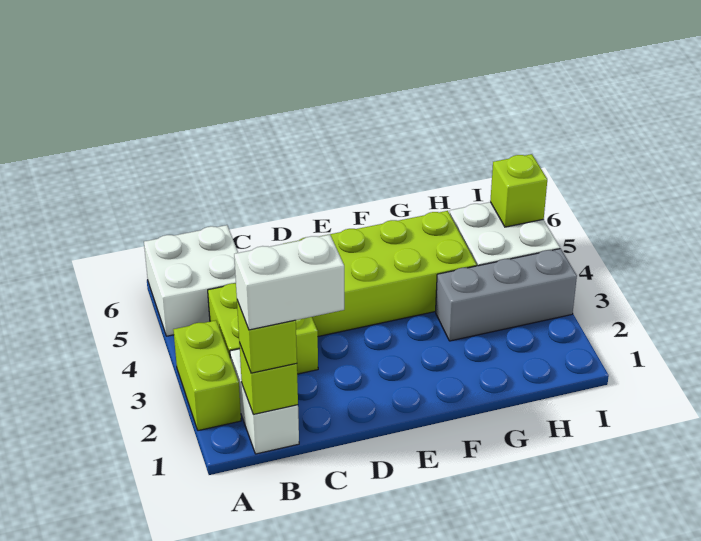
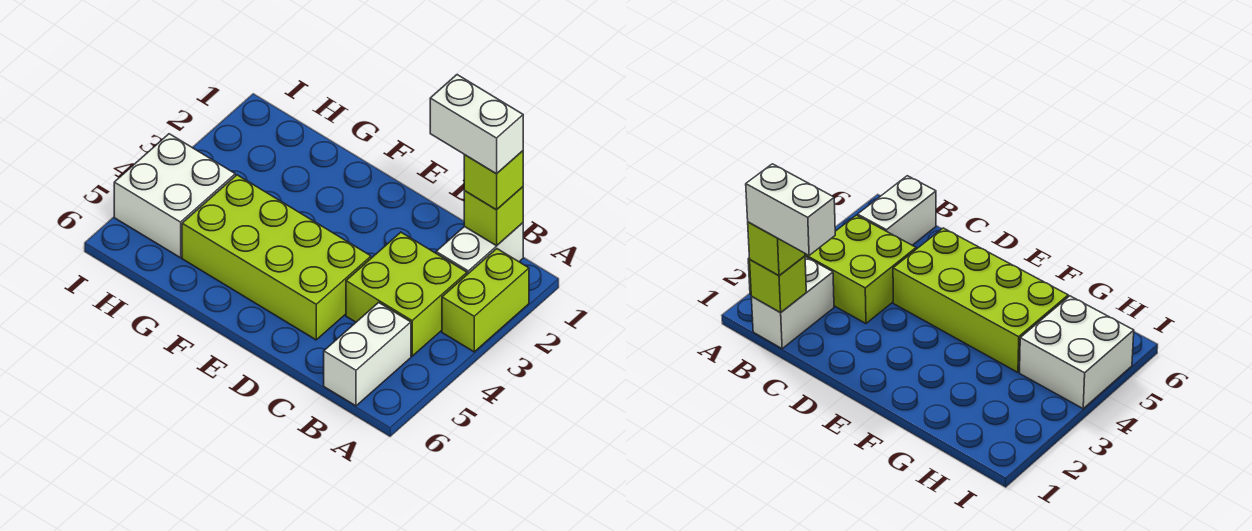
white 2x2 brick [144,225,238,336] -> white 1x2 brick [324,303,411,406]
grey 1x3 brick [436,249,577,341] -> none
lime 1x1 brick [490,154,547,227] -> none

